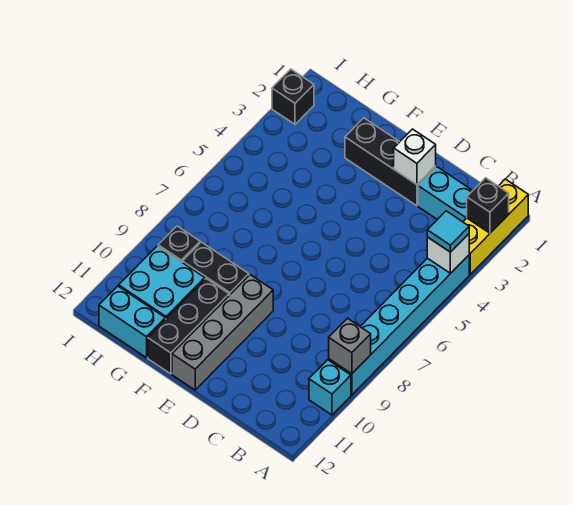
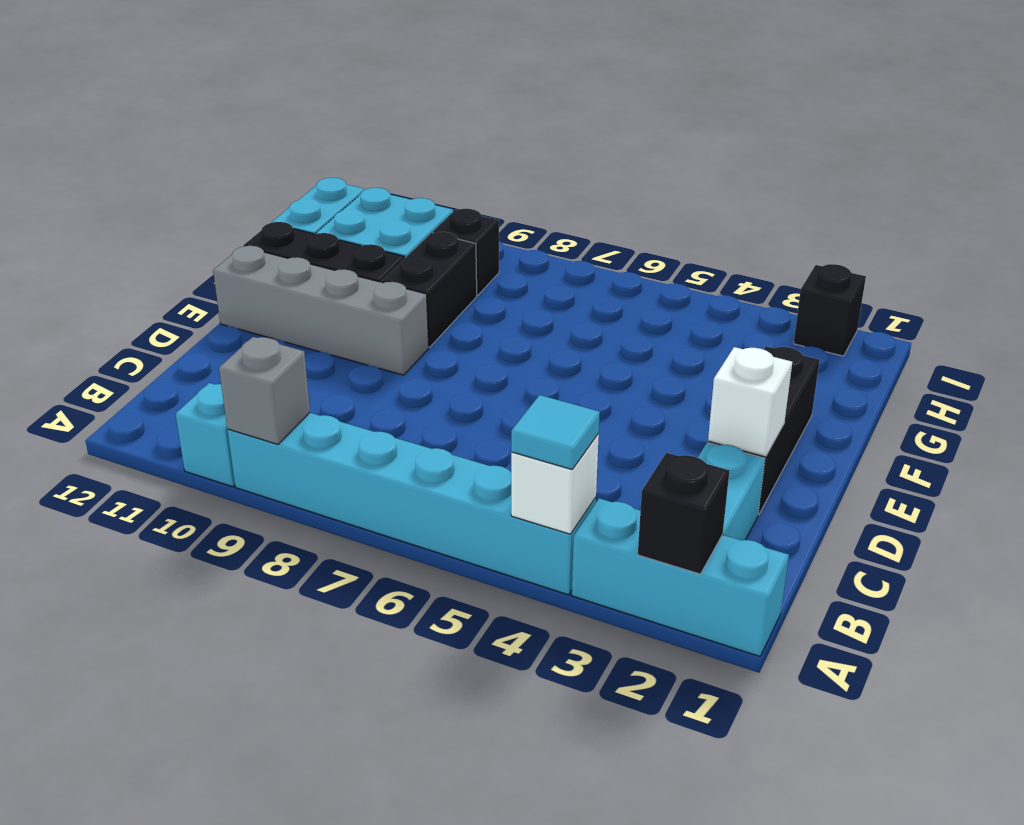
yellow 1x3 brick [463,179,528,274] -> cyan 1x3 brick [572,498,789,656]

